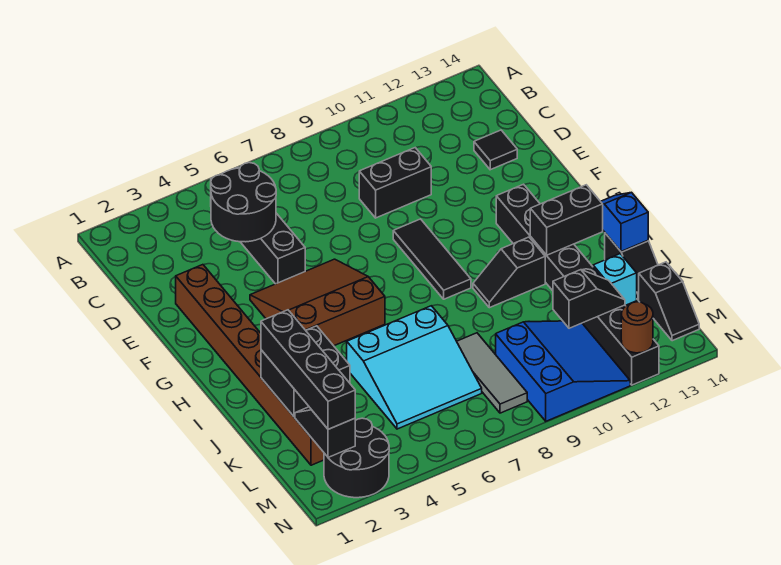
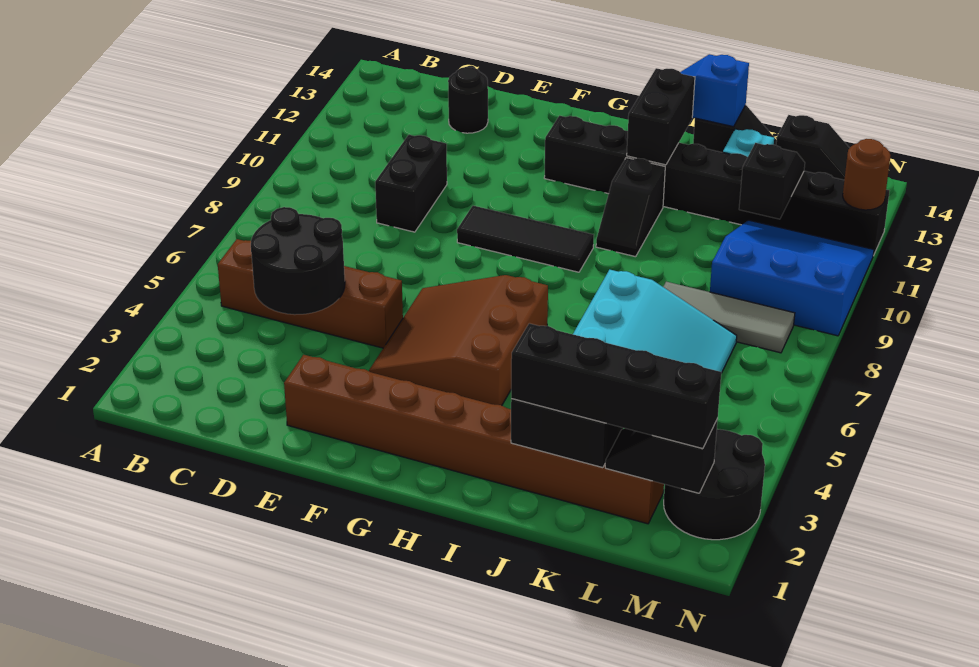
black 1x4 brick [211,167,305,284] -> brown 1x4 brick [218,239,403,348]
black 1x1 tile [474,130,517,170] -> black 1x1 round brick [448,67,488,133]

